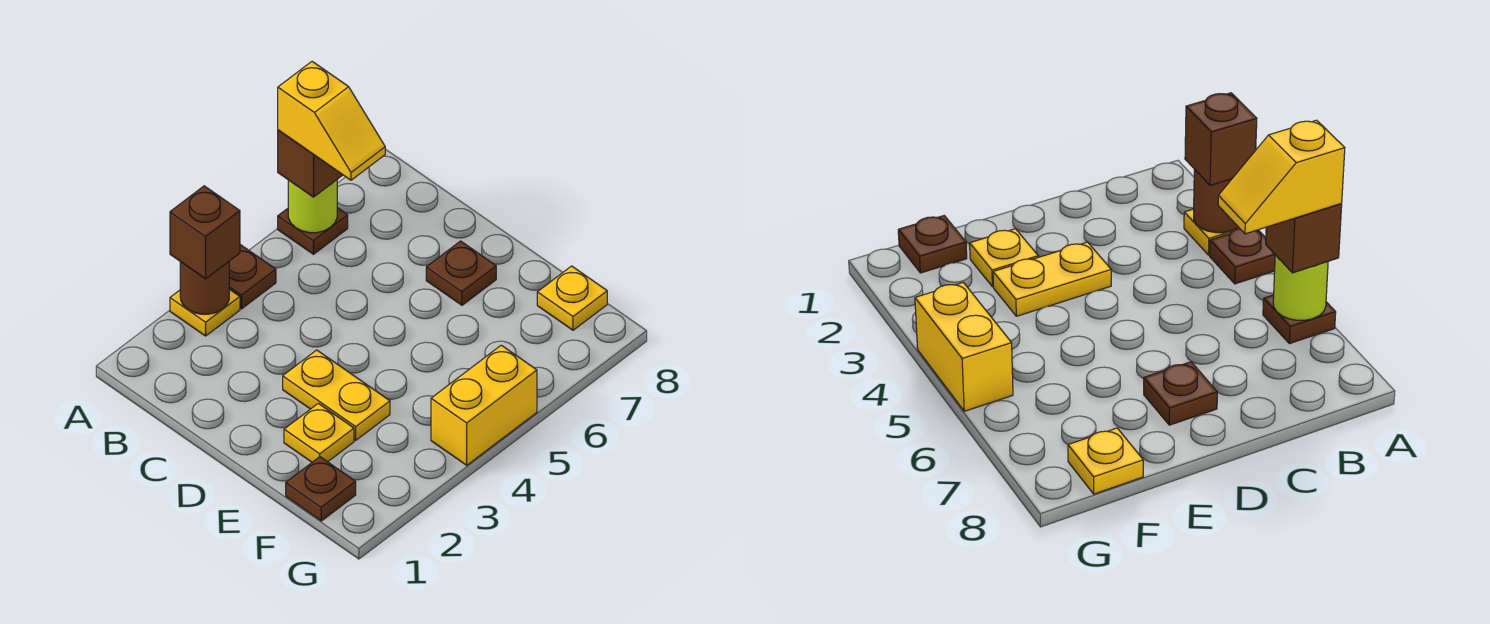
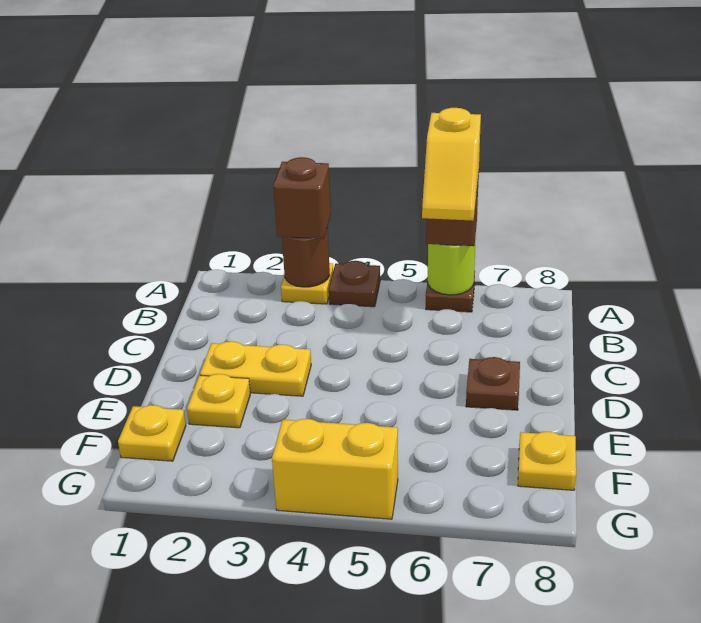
yellow 1x2 plate [283,350,390,440] -> yellow 1x2 plate turned to [200,341,311,396]
brown 1x1 plate [286,457,356,521] -> yellow 1x1 plate [118,405,186,461]

